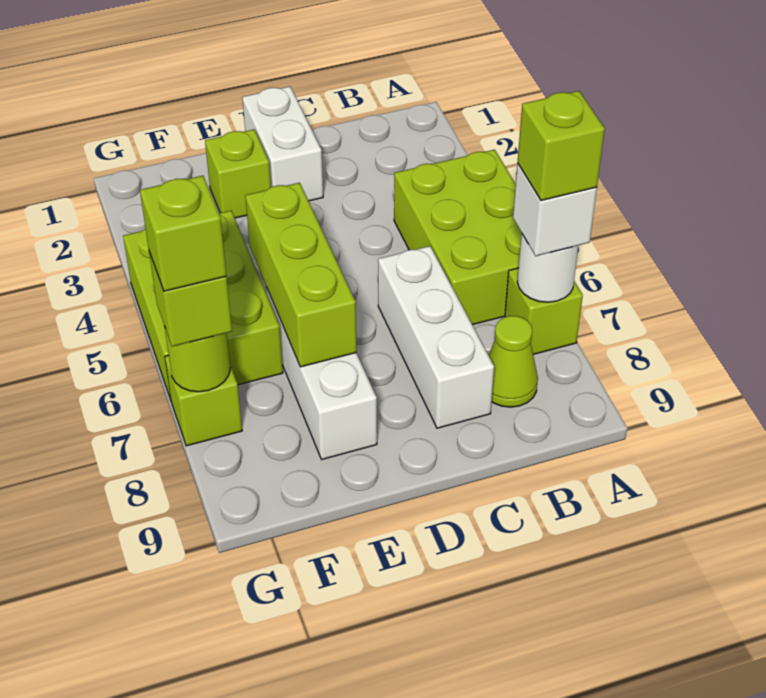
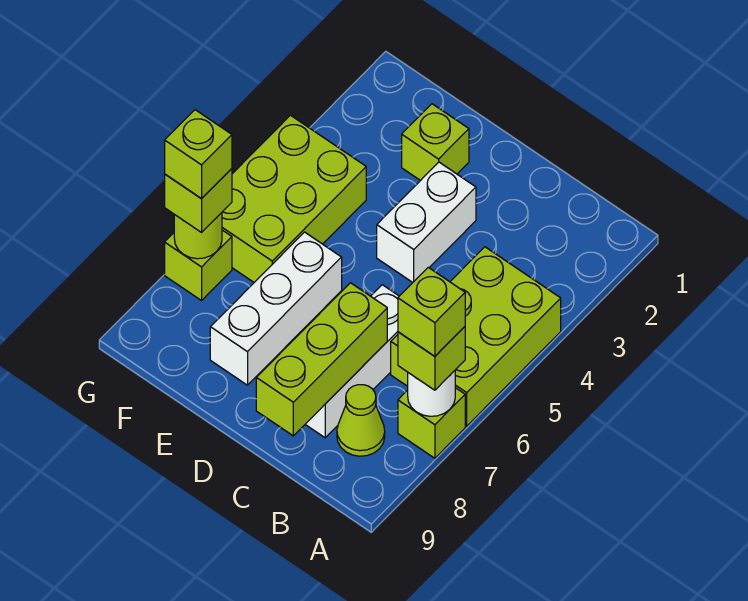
white 1x1 brick [513,163,597,256] -> lime 1x1 brick [398,327,465,390]
white 1x2 brick [243,87,323,201] -> white 1x2 brick moved to [377,162,476,282]
lime 1x3 brick [245,183,357,367] -> lime 1x3 brick moved to [256,283,387,436]

